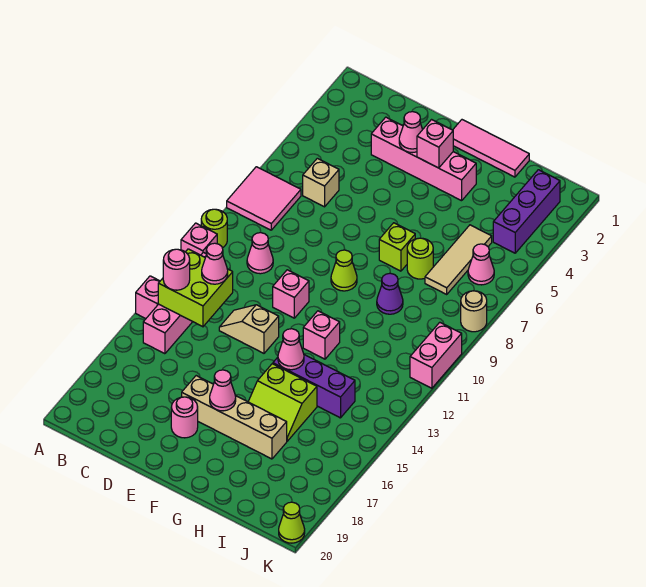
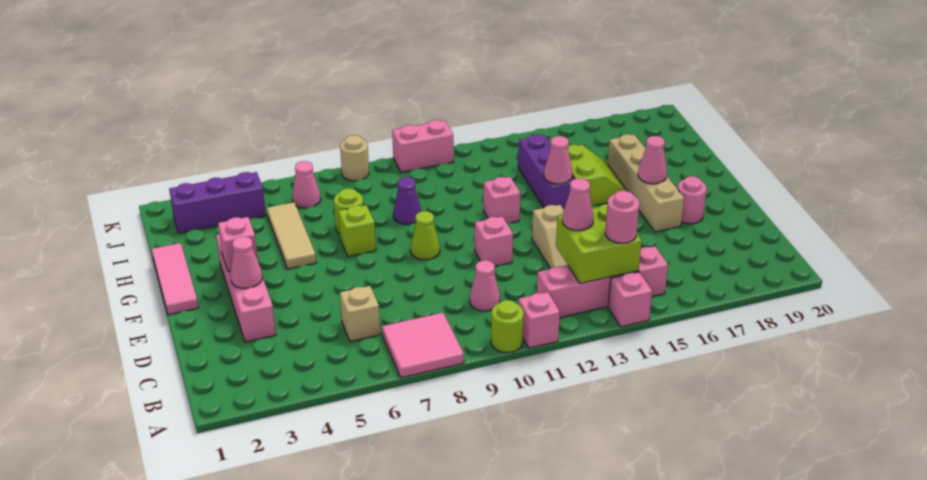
tan 1x3 tile [425,225,492,294] -> tan 1x3 tile turned to [267,202,316,269]
lime 1x1 cone [279,502,305,543] -> none

